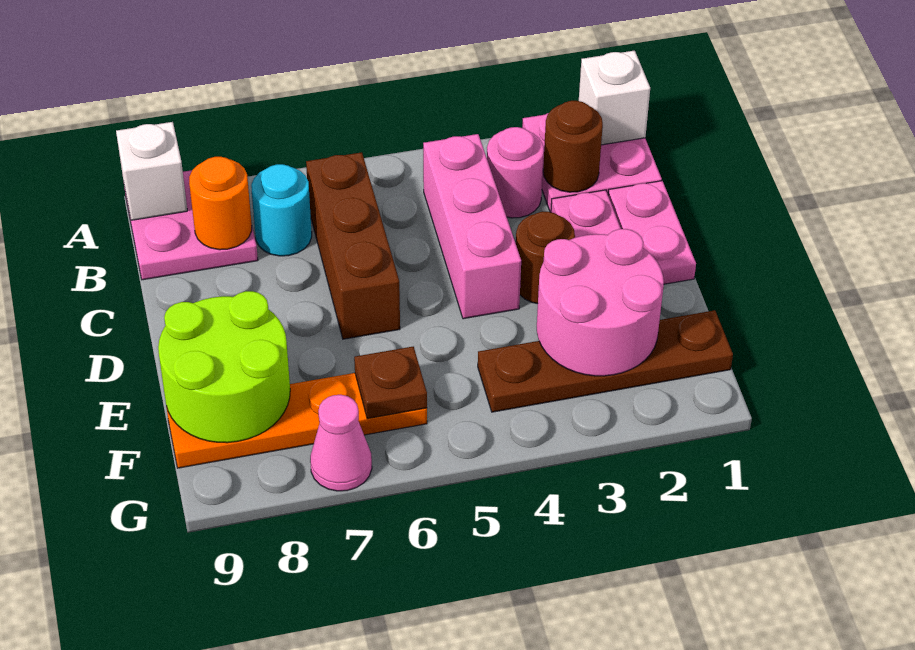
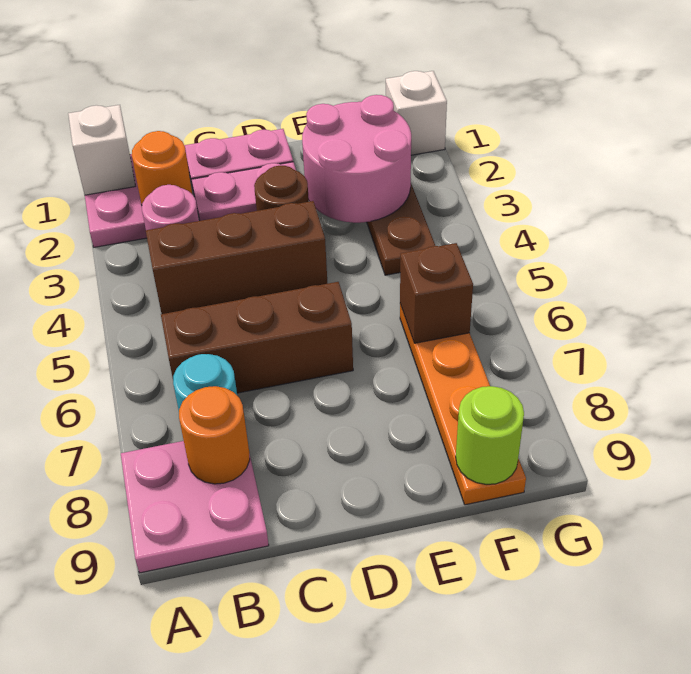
white 1x1 brick [116,122,187,220] -> white 1x1 brick moved to [386,71,447,155]
brown 1x1 round brick [543,101,603,192] -> orange 1x1 round brick [132,131,192,205]
pink 1x3 brick [423,134,521,319] -> brown 1x3 brick [146,201,328,314]
lime 2x2 round brick [158,291,290,443] -> lime 1x1 round brick [456,386,524,485]
brown 1x1 plate [354,347,427,419] -> brown 1x1 brick [400,243,473,343]
pink 1x1 cone [310,395,372,491] -> none

